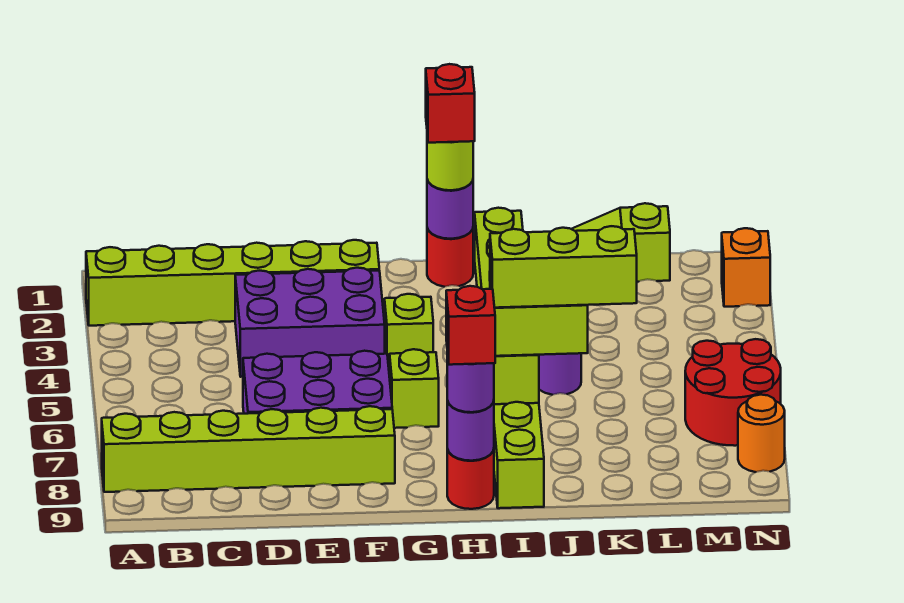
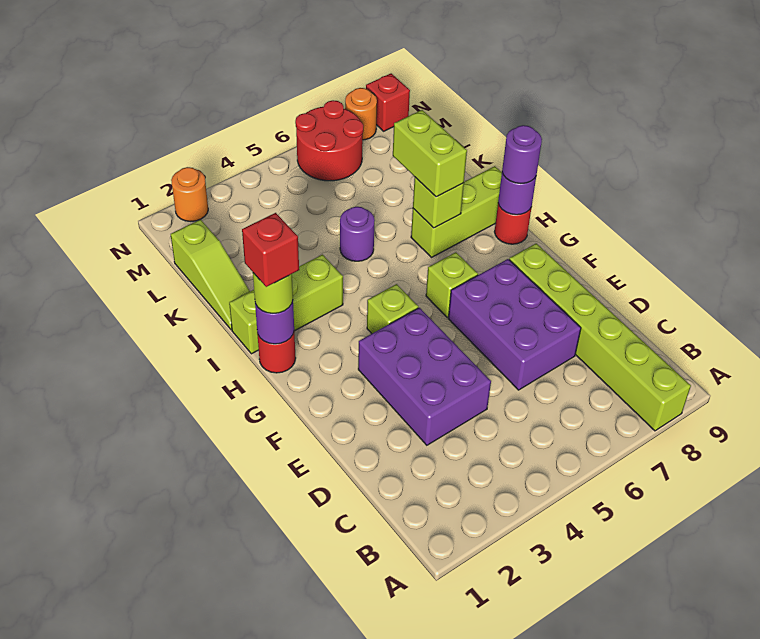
lime 1x6 brick [86,240,379,326] -> none
red 1x1 brick [446,286,495,365] -> red 1x1 brick moved to [366,73,410,131]
lime 1x3 brick [490,226,637,308] -> none
orange 1x1 brick [722,228,770,307] -> orange 1x1 round brick [171,167,208,221]

